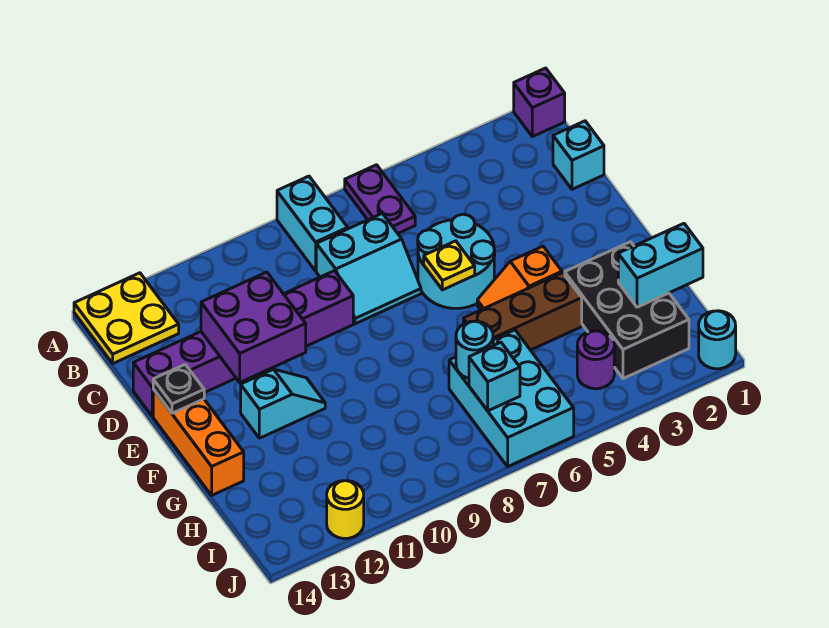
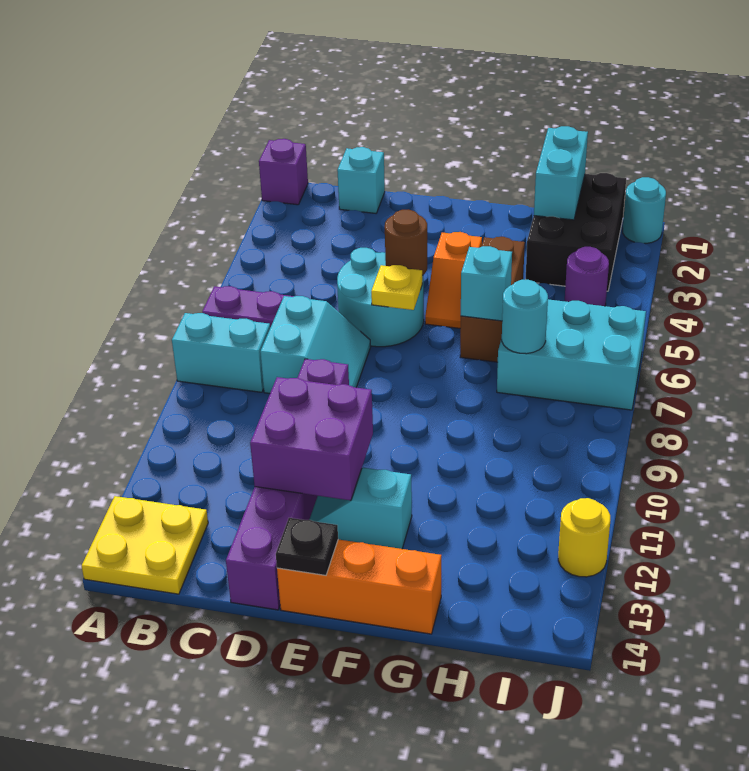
none -> brown 1x1 round brick [385,210,427,275]
cyan 1x2 slope [241,369,325,438] -> cyan 1x2 slope turned to [309,468,412,549]
black 2x3 brick [565,242,689,378] -> black 2x3 brick turned to [526,173,626,291]
cyan 1x1 brick [469,342,520,411] -> cyan 1x1 brick moved to [461,246,512,321]

